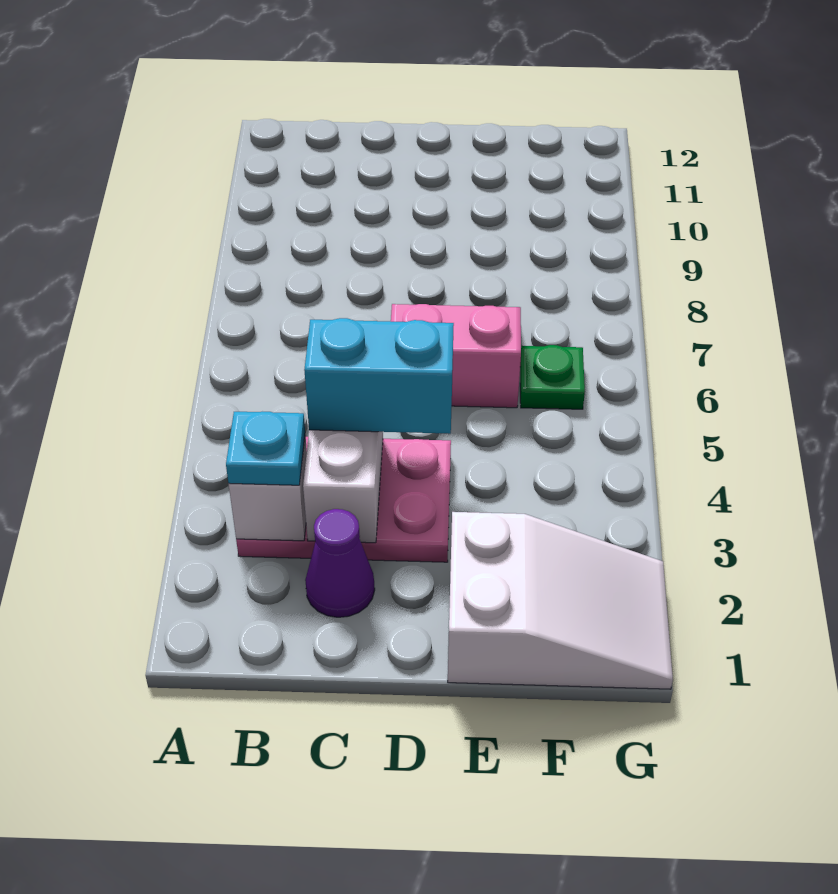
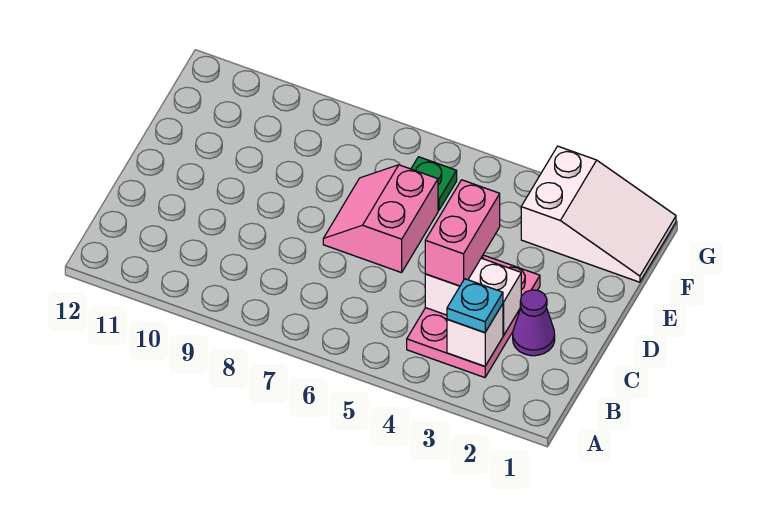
cyan 1x2 brick [304,318,454,434] -> pink 1x2 brick [425,180,500,286]
white 2x3 slope [448,512,673,689] -> white 2x3 slope turned to [521,146,676,282]

